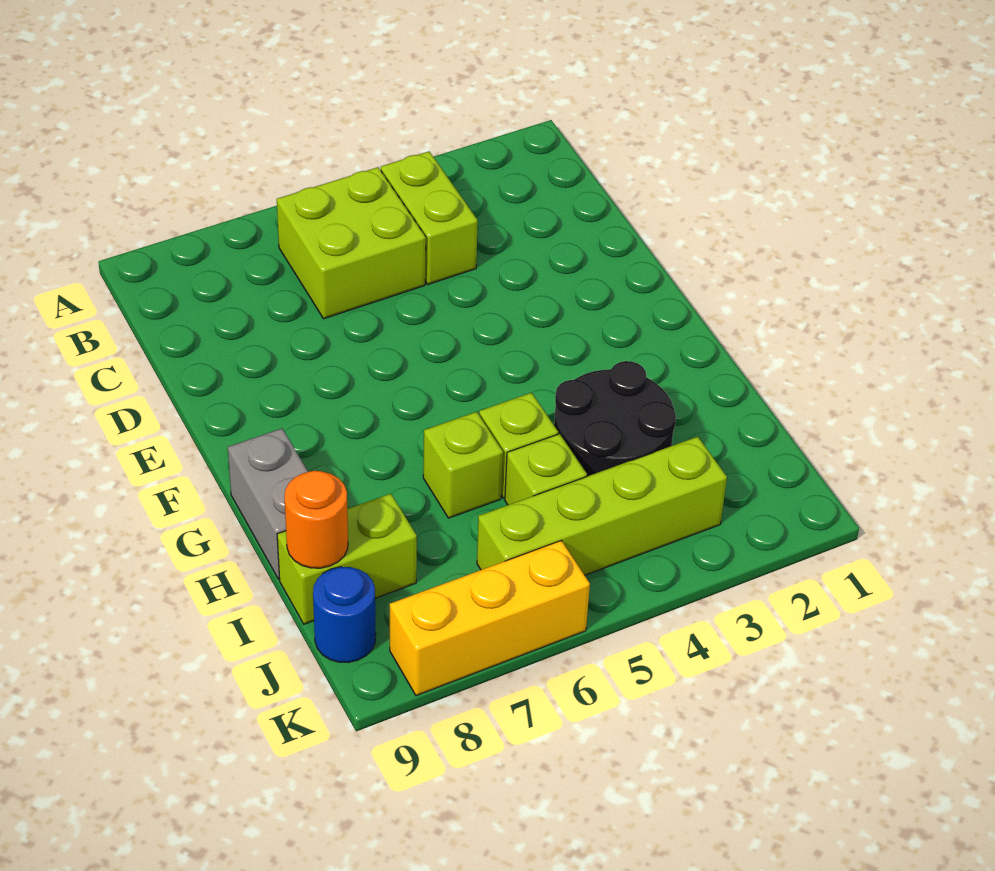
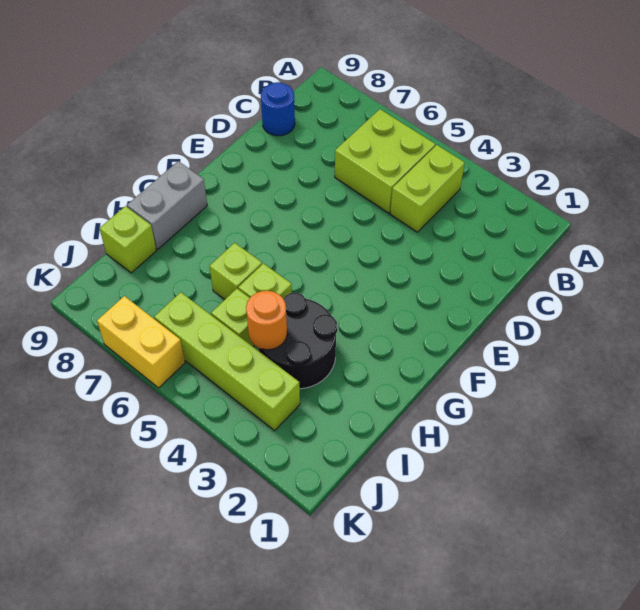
lime 1x2 brick [277,494,417,624] -> lime 1x1 brick [99,206,156,273]
orange 1x1 round brick [284,471,348,568] -> orange 1x1 round brick moved to [246,291,287,350]
blue 1x1 round brick [313,567,376,663] -> blue 1x1 round brick moved to [261,82,295,136]
yellow 1x3 brick [390,540,590,696] -> yellow 1x2 brick [97,296,185,388]

